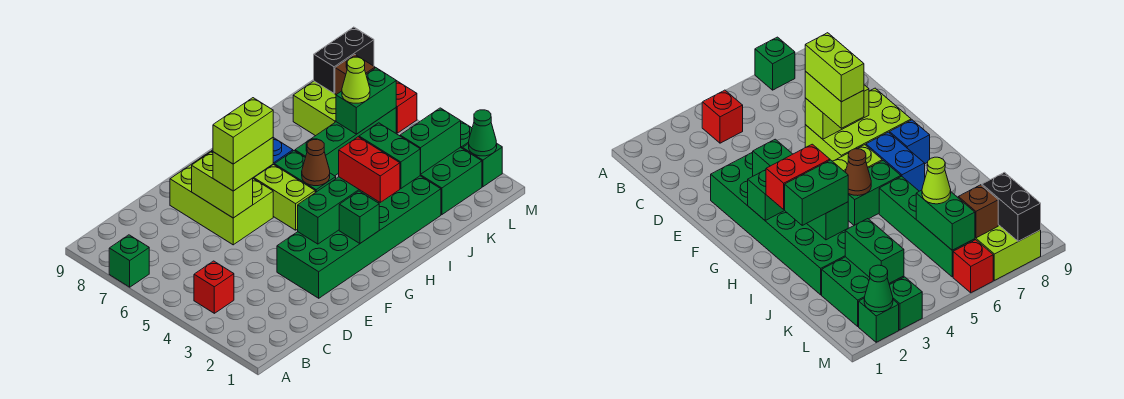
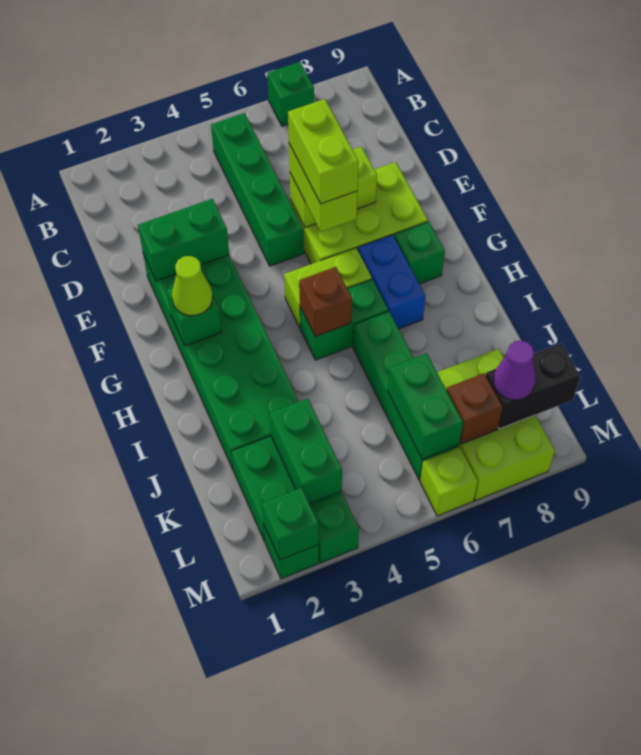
red 1x1 brick [194,261,234,313] -> none
green 1x4 brick [298,177,379,244] -> green 1x4 brick moved to [211,113,304,266]
blue 1x1 brick [890,120,930,164] -> green 1x1 brick [394,222,445,284]
red 1x2 brick [339,137,400,202] -> none
brown 1x1 cone [302,139,330,186] -> brown 1x1 brick [299,267,352,336]
green 1x2 brick [359,123,420,189] -> green 1x2 brick moved to [138,199,229,281]
lime 1x1 cone [342,57,370,103] -> lime 1x1 cone moved to [172,256,213,316]
black 1x2 brick [314,27,374,93] -> black 1x2 brick turned to [486,343,580,429]
none -> purple 1x1 cone [494,341,536,400]
green 1x1 cone [469,110,497,156] -> green 1x1 brick [262,488,319,560]
red 1x1 brick [396,81,417,133] -> lime 1x1 brick [420,447,478,516]

